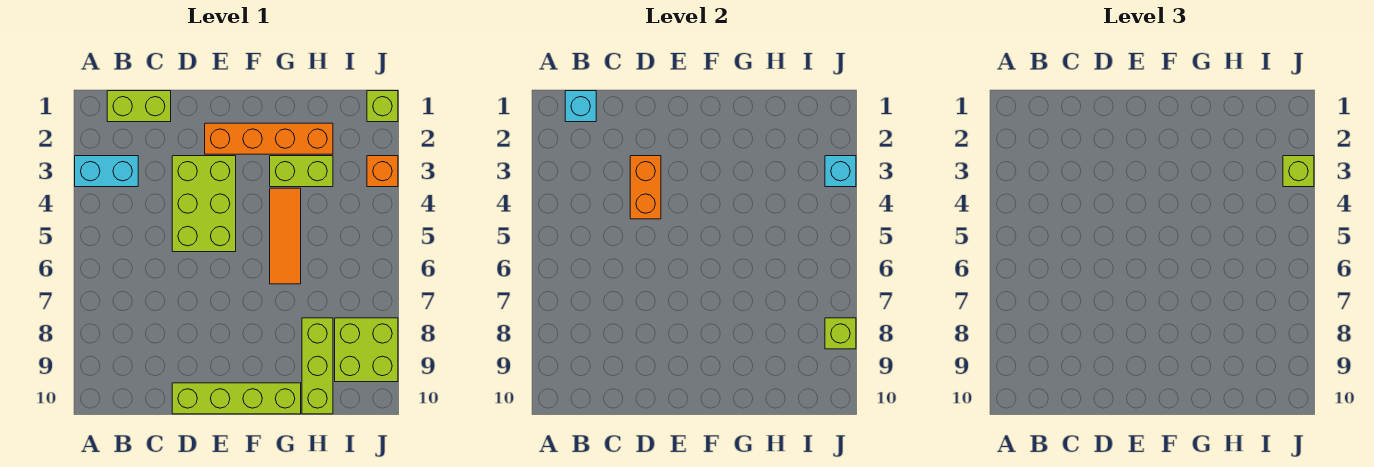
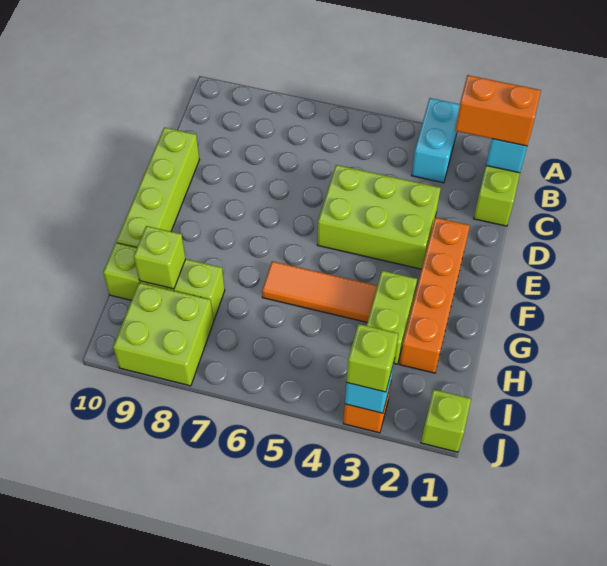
orange 1x2 brick [630,156,661,219] -> orange 1x2 brick moved to [455,75,541,146]
lime 1x1 brick [825,318,856,349] -> lime 1x1 brick moved to [134,226,186,289]

